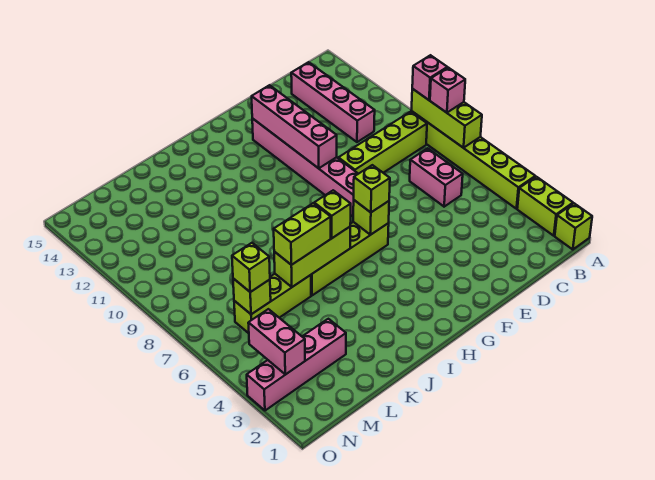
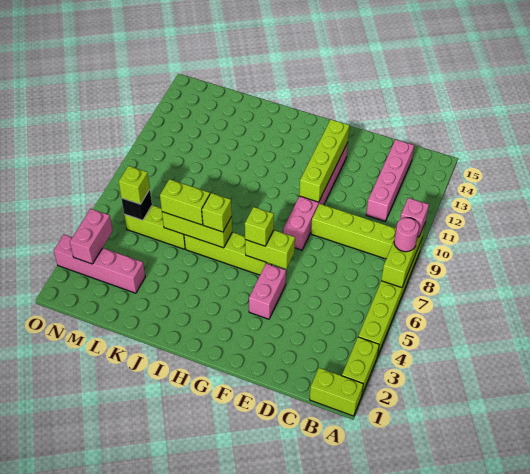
lime 1x1 brick [555,203,592,250] -> lime 1x2 brick [310,368,363,416]
pink 1x1 brick [430,68,465,113] -> pink 1x1 round brick [394,218,419,252]
pink 1x2 brick [410,148,463,207] -> pink 1x2 brick moved to [249,263,286,319]
pink 1x4 brick [252,85,337,168] -> lime 1x4 brick [299,119,349,202]
lime 1x1 brick [353,200,389,235] -> lime 1x2 brick [245,230,295,269]
lime 1x1 brick [233,279,271,314] -> black 1x1 brick [121,189,152,220]

